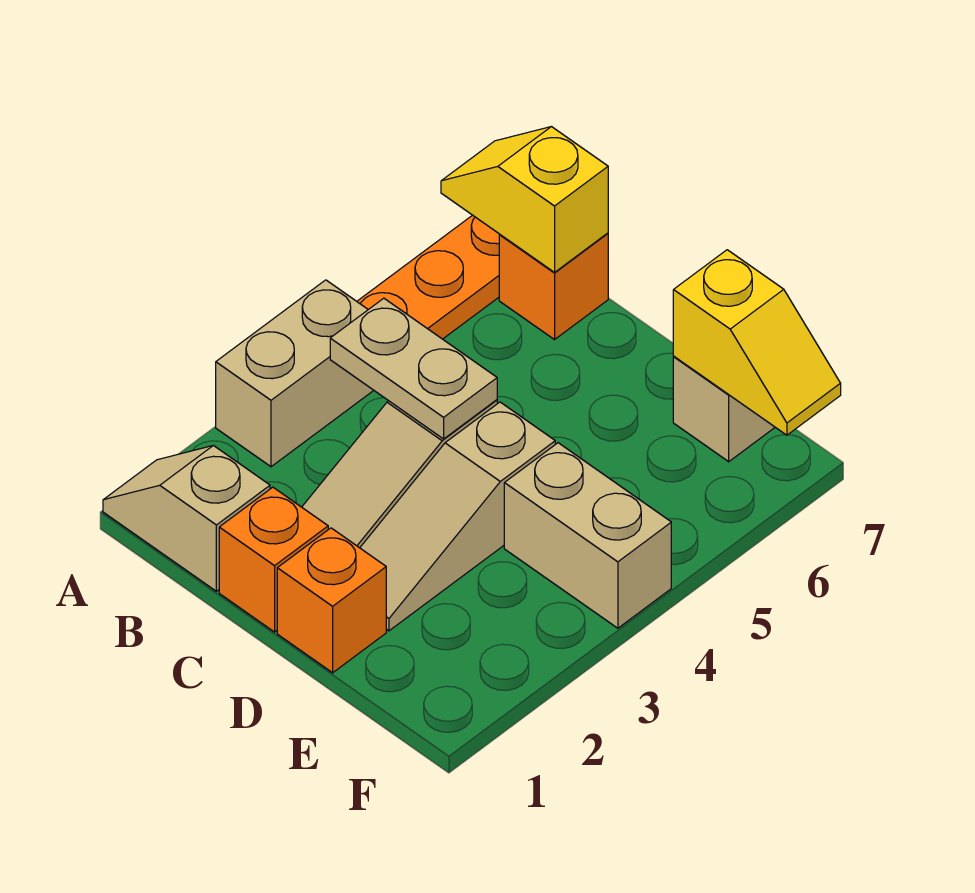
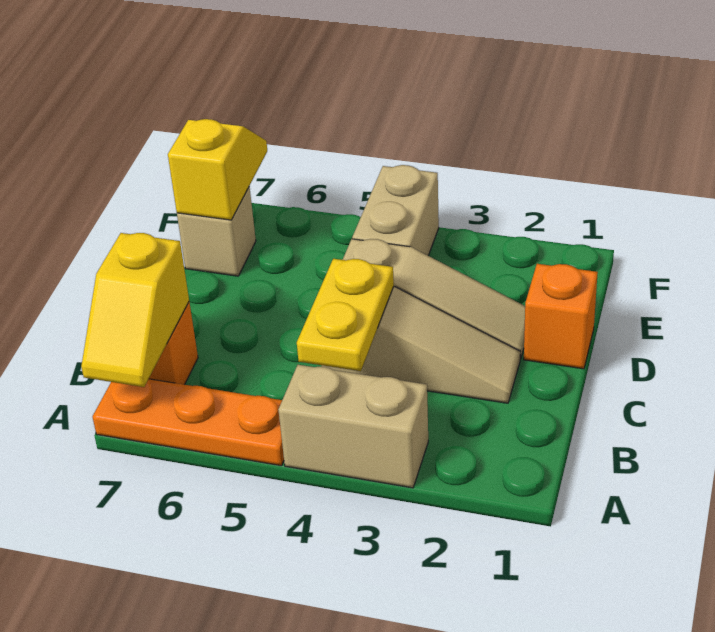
tan 1x2 slope [103,445,270,591] -> none
tan 1x2 plate [330,298,497,439] -> yellow 1x2 plate [297,259,394,371]
orange 1x1 brick [219,487,328,632] -> none

